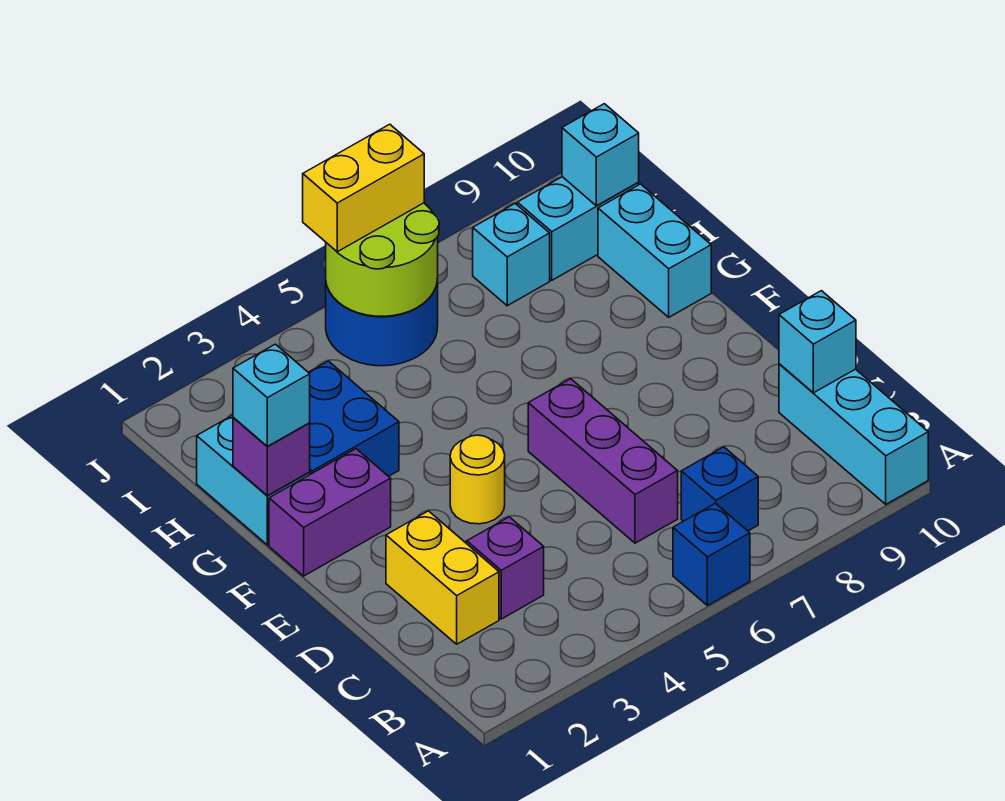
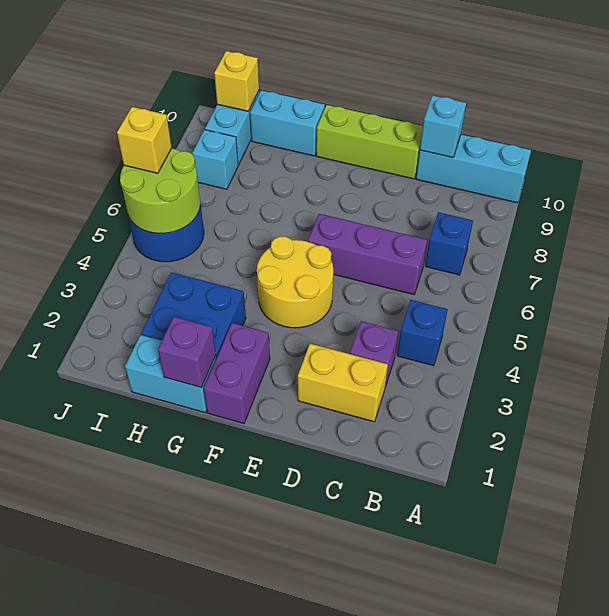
blue 1x1 brick [673,503,750,606] -> blue 1x1 brick moved to [397,300,448,366]
none -> lime 1x3 brick [316,105,423,179]
yellow 1x1 round brick [450,435,505,524] -> yellow 2x2 round brick [257,236,333,328]
cyan 1x1 brick [233,344,310,446] -> none
cyan 1x1 brick [562,104,639,206] -> yellow 1x1 brick [214,51,259,111]
yellow 1x2 brick [303,124,424,252] -> yellow 1x1 brick [117,107,172,173]

